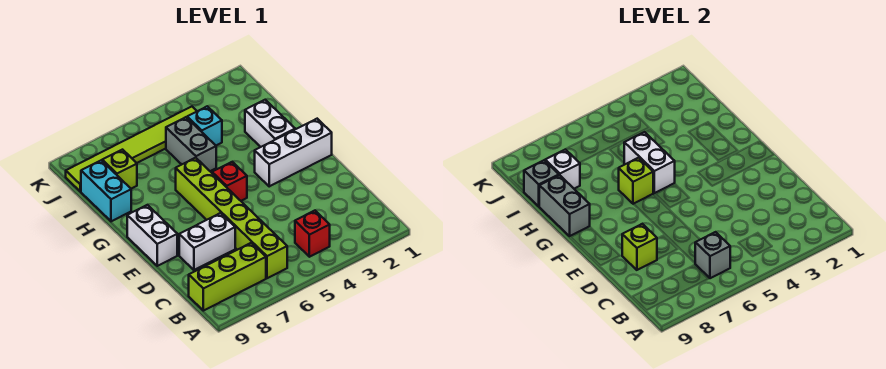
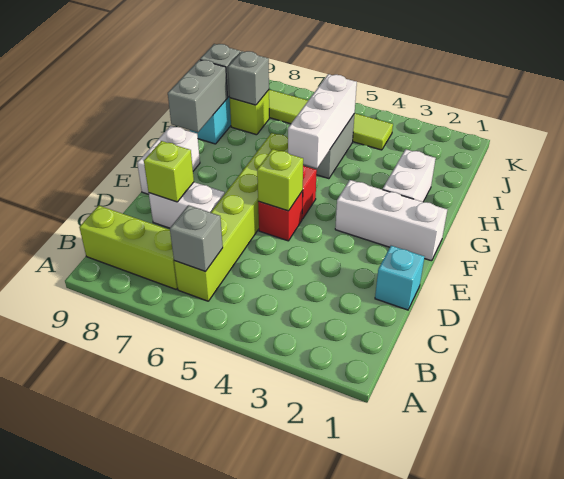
red 1x1 brick [295,211,330,257] -> red 1x1 brick moved to [258,191,303,241]
white 1x2 brick [624,132,675,193] -> white 1x3 brick [288,74,357,168]
lime 1x1 brick [619,158,653,204] -> lime 1x1 brick moved to [257,149,303,211]
cyan 1x1 brick [187,106,222,145] -> cyan 1x1 brick moved to [375,246,424,310]
white 1x1 brick [545,149,580,189] -> grey 1x1 brick [228,51,269,105]

